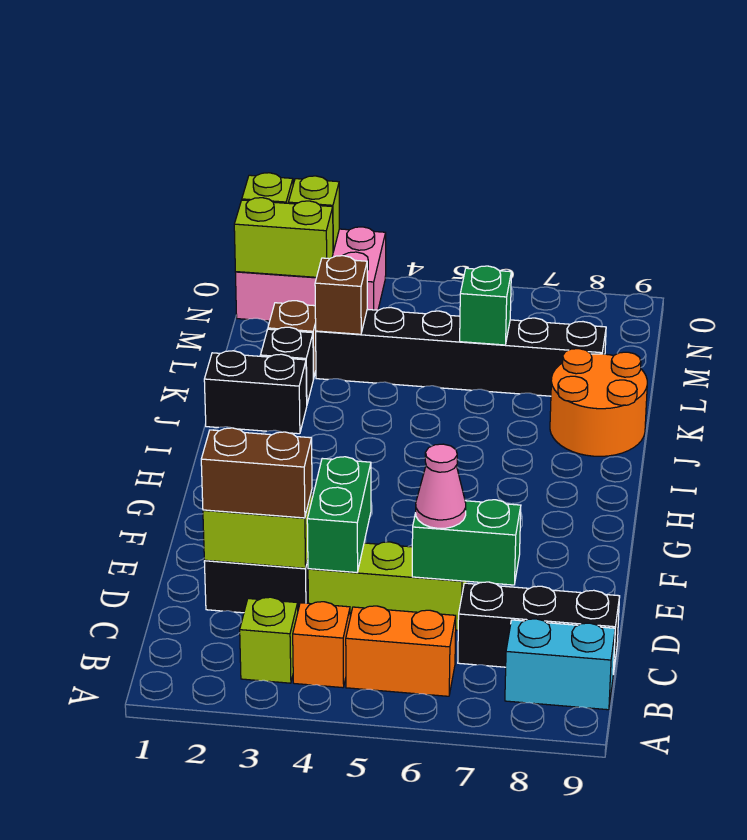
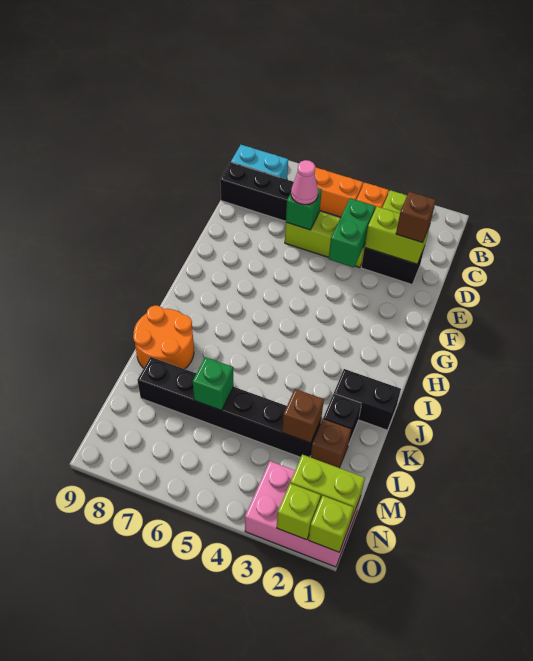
brown 1x2 brick [201,428,312,518] -> brown 1x1 brick [396,192,436,242]
green 1x2 brick [412,500,521,585] -> green 1x1 brick [286,188,322,230]

